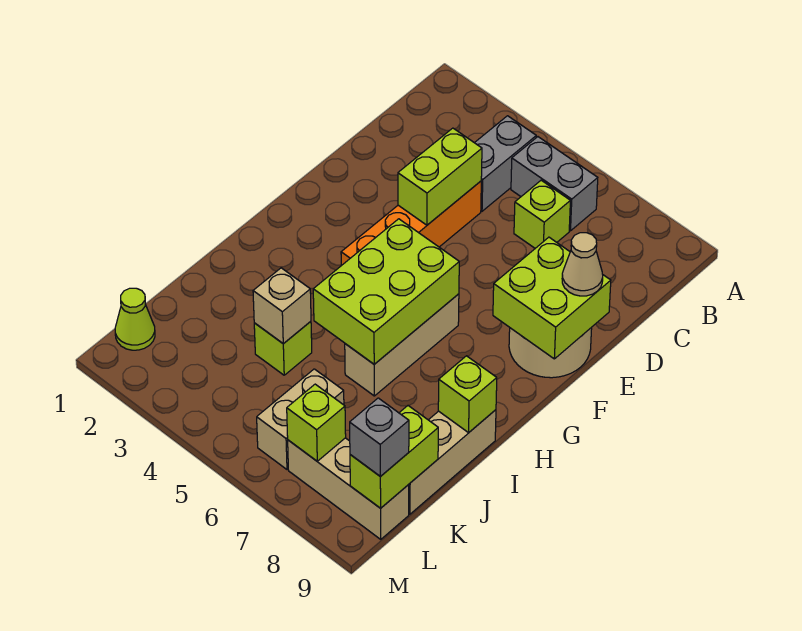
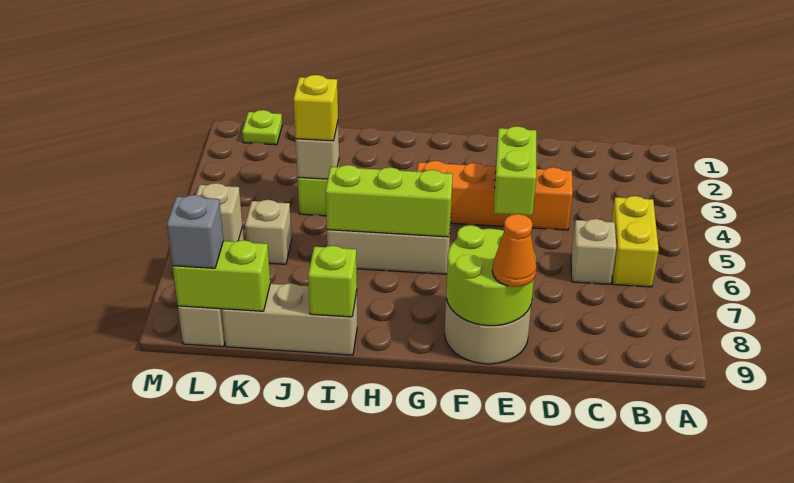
grey 1x2 brick [475,116,536,211] -> none
grey 1x2 brick [511,137,598,231] -> yellow 1x2 brick [611,196,659,287]
lime 1x1 brick [514,180,570,248] -> tan 1x1 brick [571,219,616,284]
lime 1x2 brick [398,128,482,225] -> lime 1x2 brick turned to [494,126,536,216]
lime 2x2 brick [493,237,611,359] -> lime 2x2 round brick [446,225,536,326]
tan 1x1 cone [562,233,603,296] -> orange 1x1 cone [492,214,537,287]
lime 2x3 brick [313,219,459,364] -> lime 1x3 brick [325,165,453,237]
none -> yellow 1x1 brick [293,75,338,141]
tan 1x2 brick [257,369,344,469] -> tan 1x1 brick [245,200,292,264]
lime 1x1 cone [115,288,155,350] -> lime 1x1 plate [242,110,282,145]
lime 1x1 brick [287,384,346,461] -> tan 1x1 brick [196,183,242,242]

